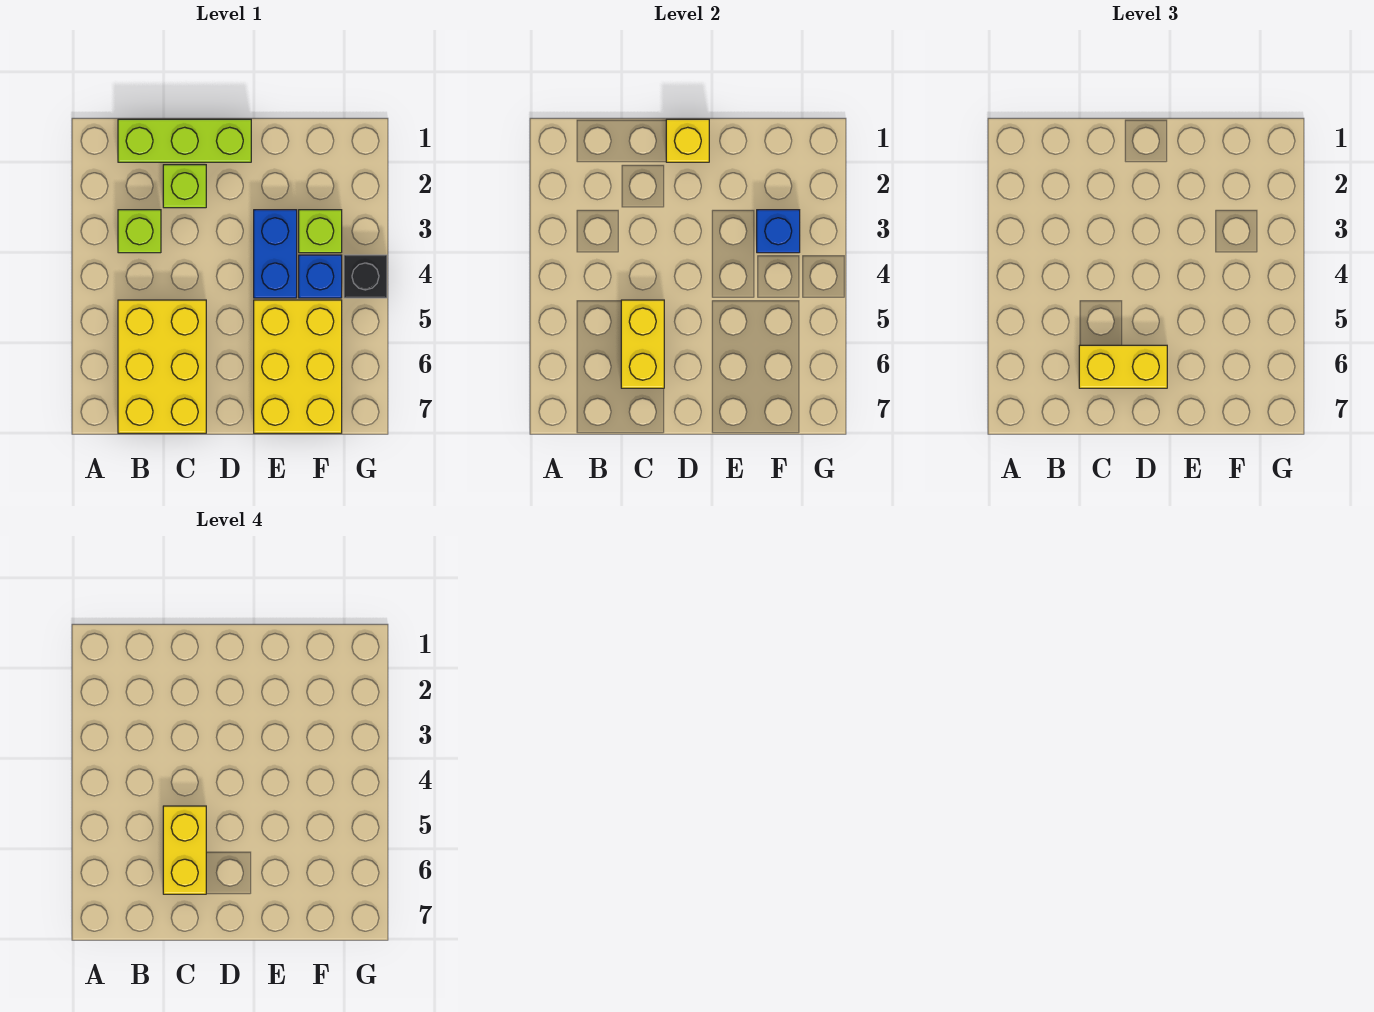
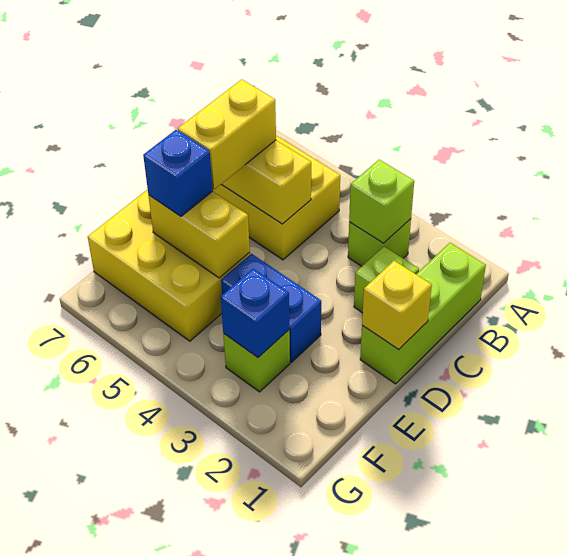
none -> lime 1x1 brick [349,160,414,243]
yellow 1x2 brick [163,806,206,894] -> yellow 1x2 brick moved to [148,191,250,278]
blue 1x1 brick [299,255,342,298] -> blue 1x1 brick moved to [143,130,213,216]
black 1x1 brick [344,255,387,298] -> none

